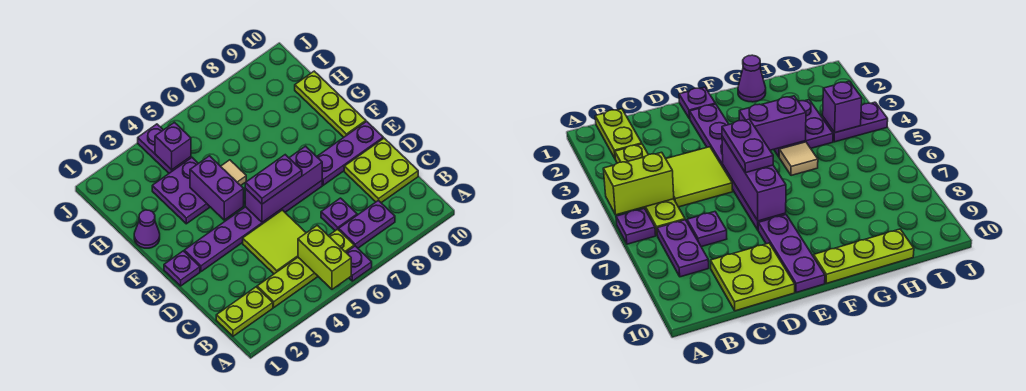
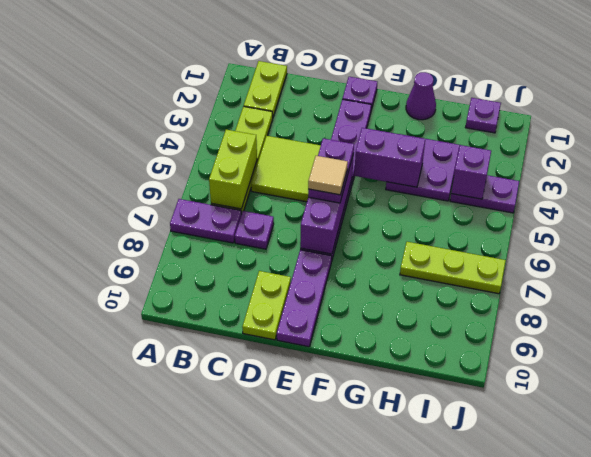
lime 1x2 brick [298,225,351,289] -> lime 1x2 brick turned to [209,130,257,209]
purple 1x1 plate [346,246,372,281] -> purple 1x1 plate moved to [466,98,501,133]
purple 1x2 plate [339,200,395,248] -> purple 1x2 plate turned to [170,199,241,243]
lime 2x2 plate [344,138,418,203] -> lime 1x2 plate [242,271,291,340]
lime 1x3 plate [295,71,366,137] -> lime 1x3 plate moved to [400,242,506,294]
tan 1x1 tile [221,160,246,185] -> tan 1x1 tile moved to [308,156,348,195]

